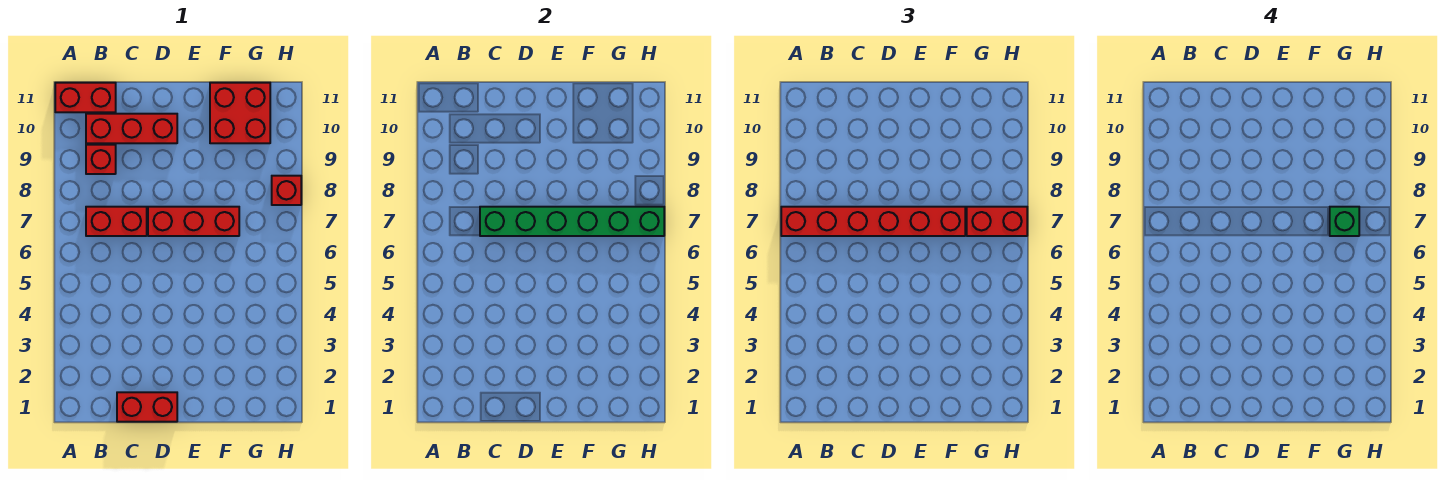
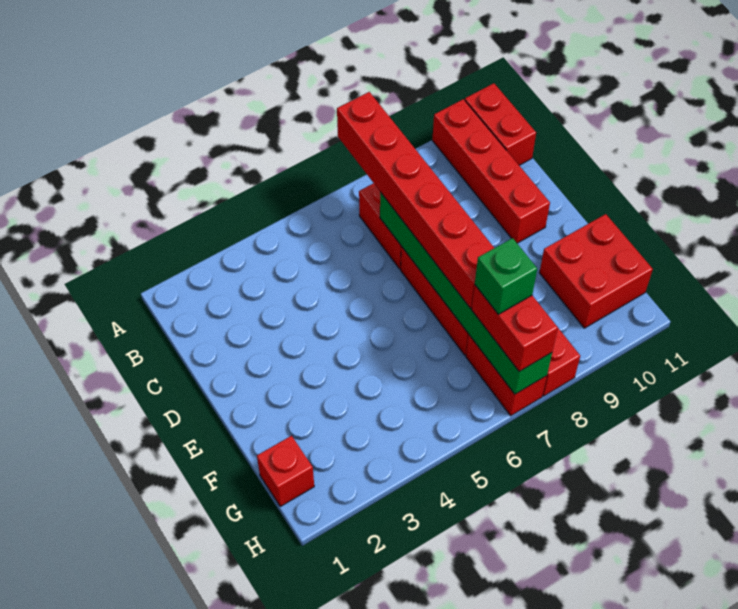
red 1x1 brick [86,145,116,174] -> red 1x1 brick moved to [257,436,314,506]
red 1x3 brick [86,114,177,143] -> red 1x4 brick [432,99,550,243]
red 1x2 brick [117,392,177,422] -> red 1x2 brick moved to [466,335,547,416]

